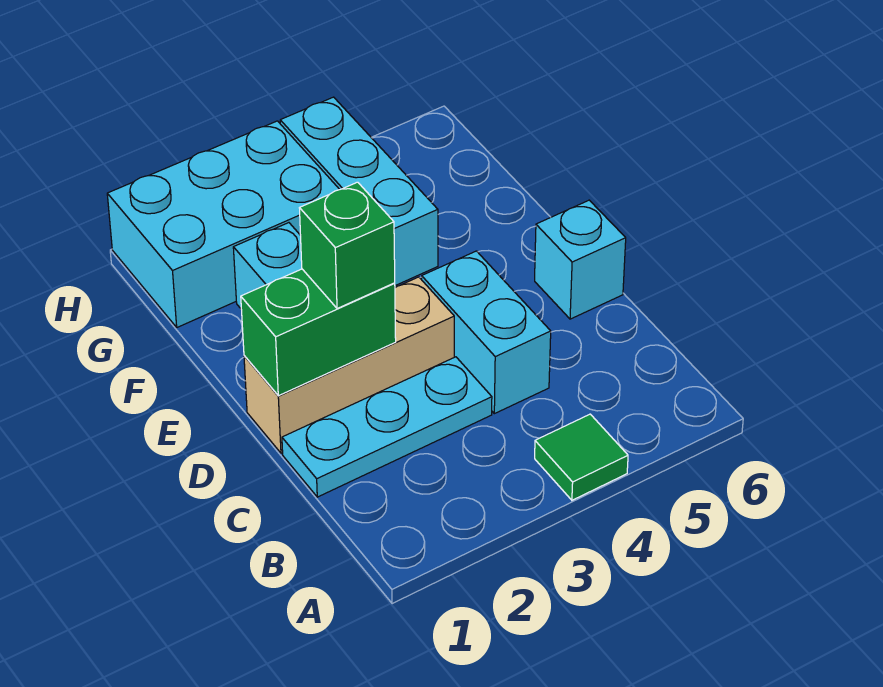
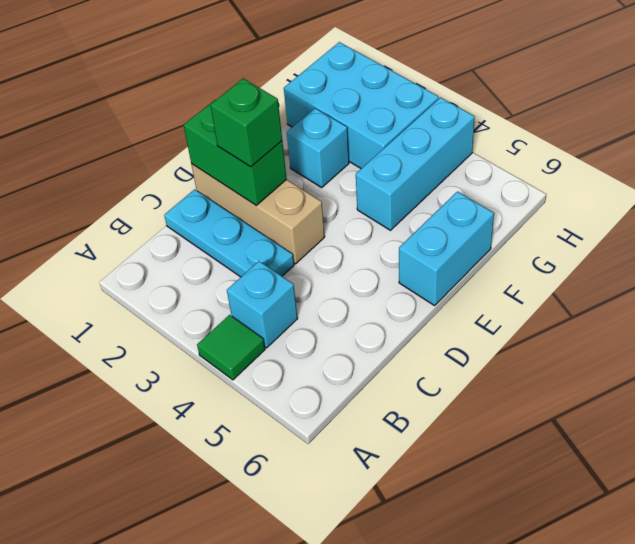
cyan 1x2 brick [422,251,551,414] -> cyan 1x2 brick moved to [399,192,494,306]
cyan 1x1 brick [535,200,626,319] -> cyan 1x1 brick moved to [227,261,298,348]

